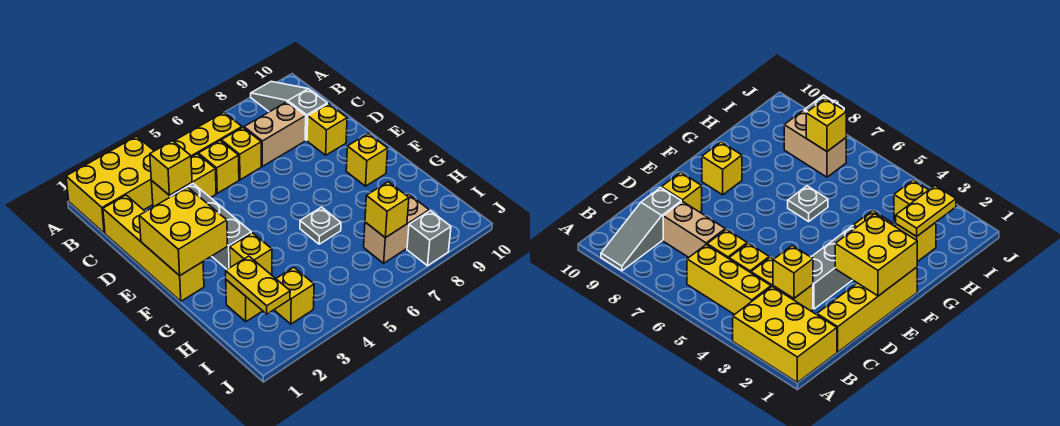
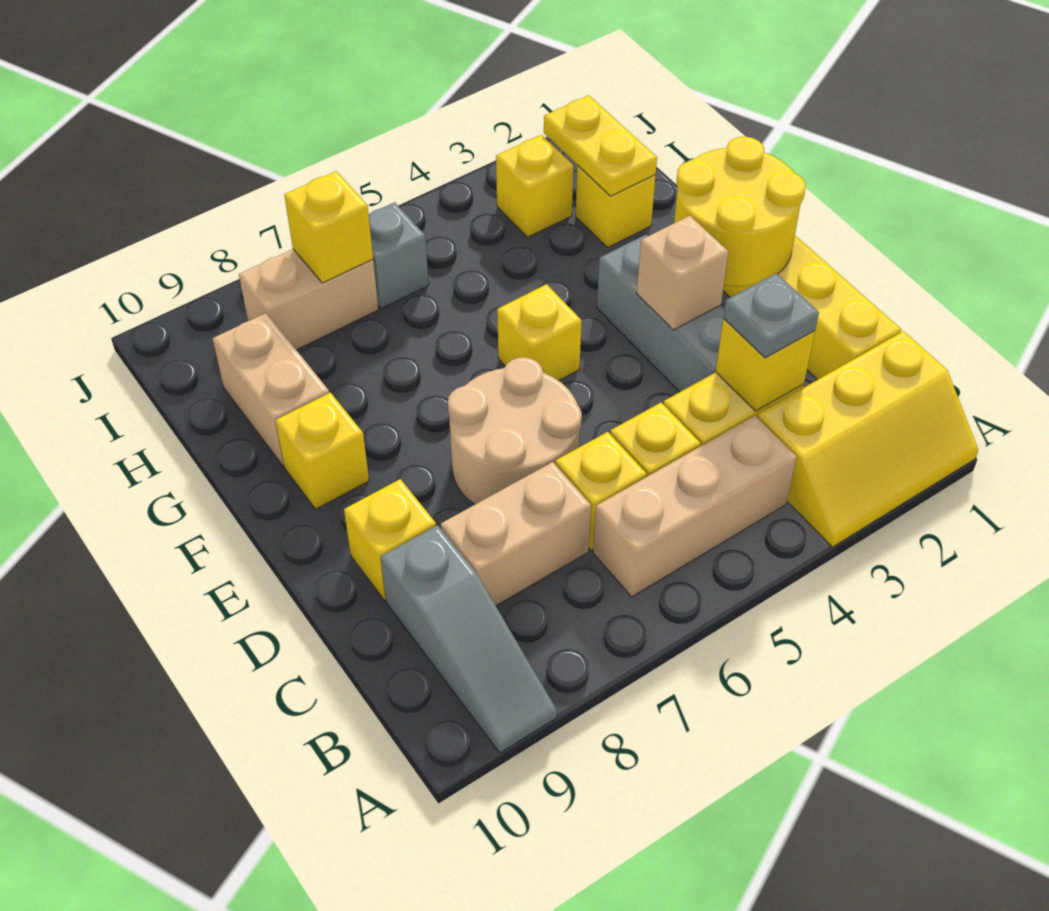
yellow 2x3 brick [66,136,154,233] -> yellow 2x3 slope [757,331,978,547]
yellow 1x3 brick [174,113,242,157] -> tan 1x3 brick [593,416,797,597]
none -> tan 2x2 round brick [448,357,582,504]
yellow 2x2 brick [139,187,228,276] -> yellow 2x2 round brick [674,137,806,286]
none -> tan 1x1 brick [637,216,728,330]
yellow 1x1 brick [230,233,272,275] -> yellow 1x1 brick moved to [497,284,582,381]
grey 1x1 plate [300,207,341,244] -> grey 1x1 plate moved to [723,273,819,358]
none -> tan 1x2 brick [213,313,329,466]
grey 1x1 brick [407,211,451,266] -> grey 1x1 brick moved to [368,202,429,309]

